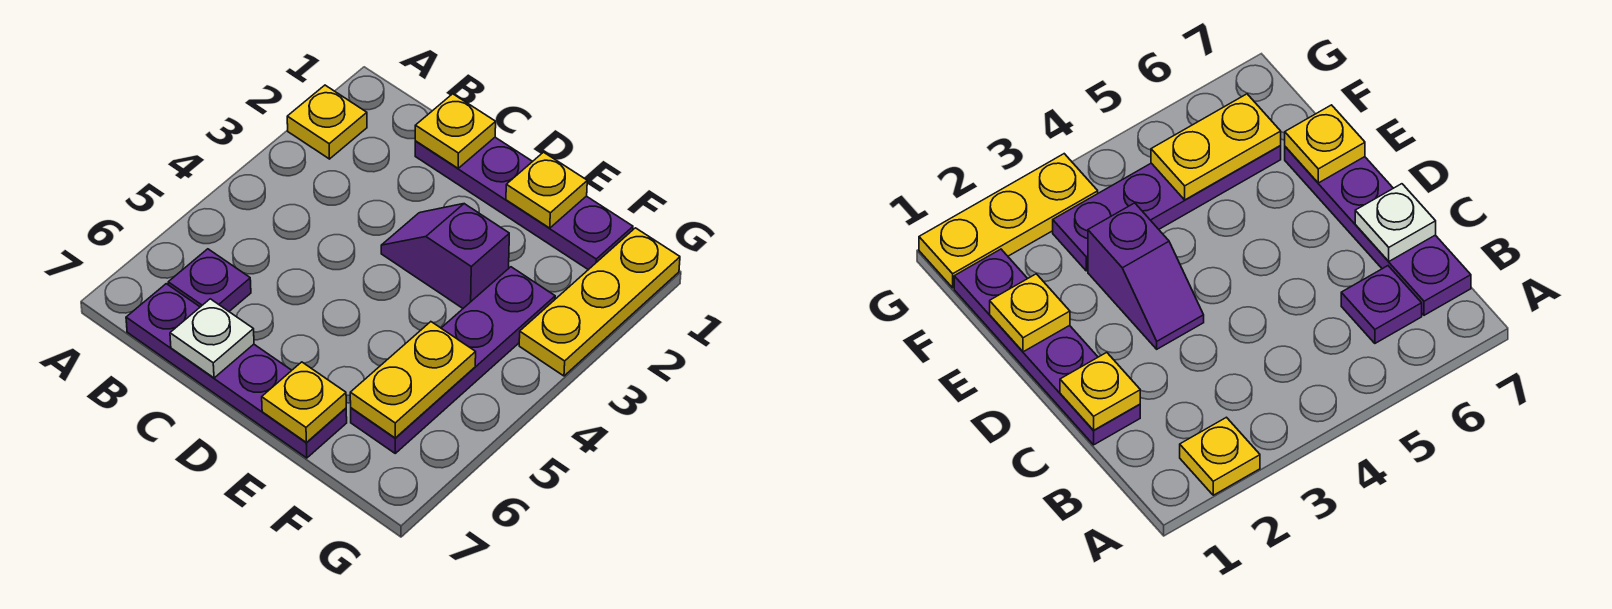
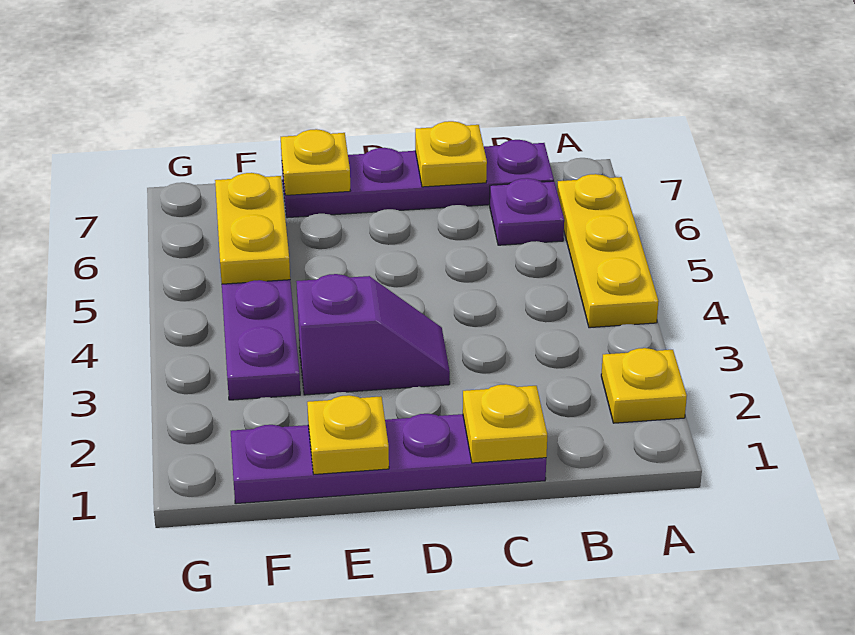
white 1x1 plate [170,299,254,378] -> yellow 1x1 plate [415,121,487,187]
yellow 1x3 plate [519,228,680,376] -> yellow 1x3 plate moved to [557,174,659,328]

